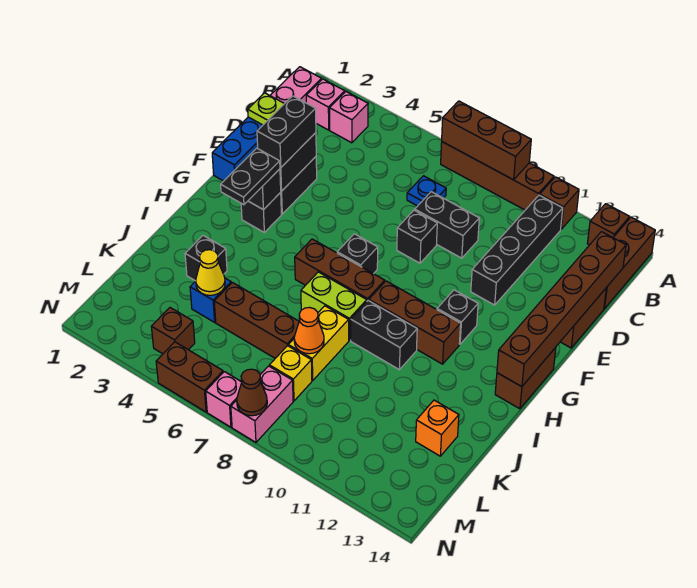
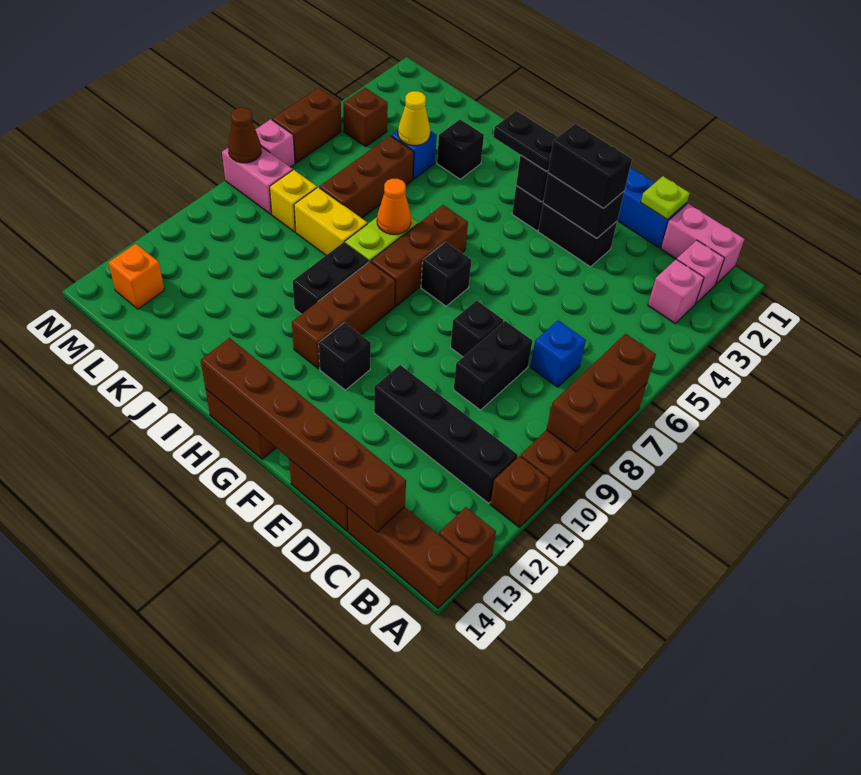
blue 1x1 plate [407,176,446,206] -> blue 1x1 brick [530,320,586,387]
orange 1x1 cone [294,307,324,354] -> orange 1x1 cone moved to [377,179,411,234]
orange 1x1 brick [416,400,459,456] -> orange 1x1 brick moved to [108,244,164,309]

